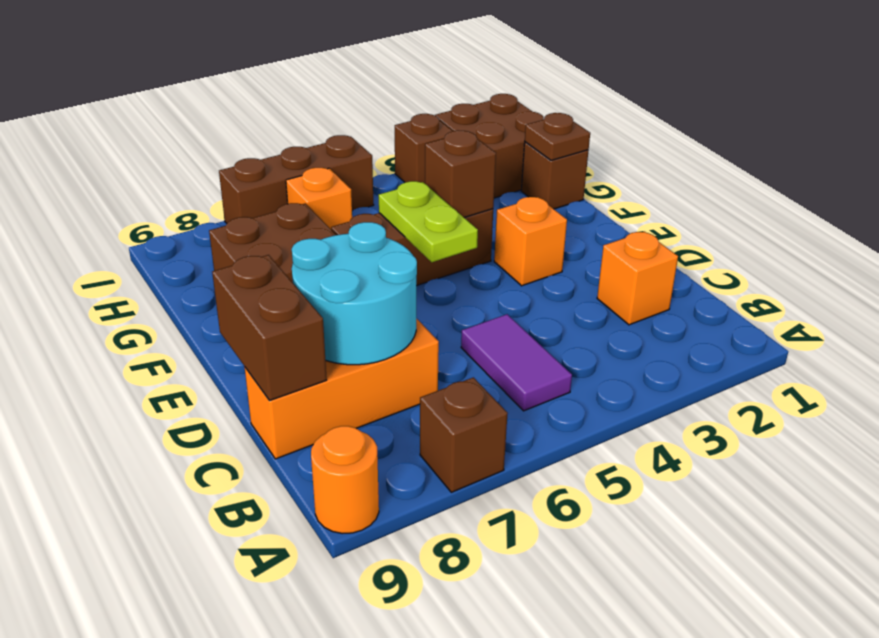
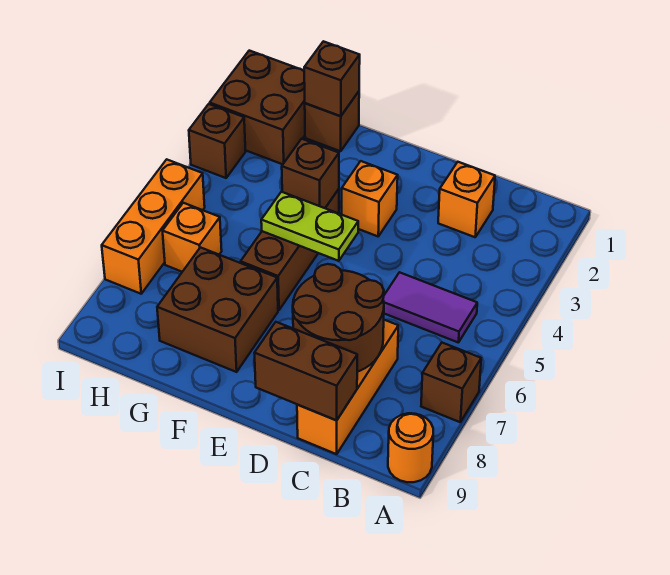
cyan 2x2 round brick [292,222,417,365] -> brown 2x2 round brick [293,264,384,372]
brown 1x1 plate [525,113,590,160] -> brown 1x1 brick [304,41,360,116]
brown 1x3 brick [219,135,374,223] -> orange 1x3 brick [102,159,205,294]

